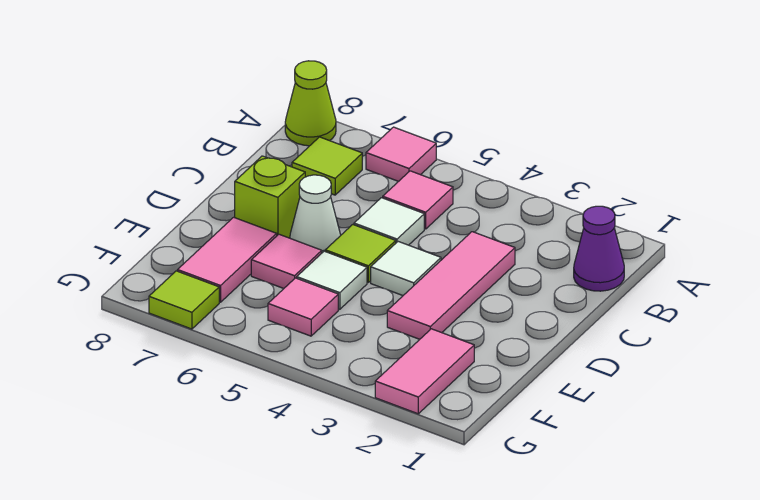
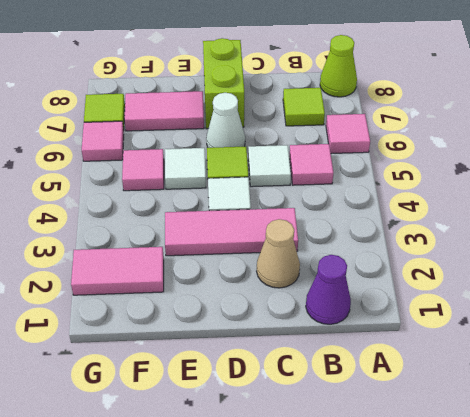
none -> tan 1x1 cone [257,219,300,288]
lime 1x1 brick [235,156,305,238] -> lime 1x2 brick [203,38,244,129]
pink 1x1 tile [251,234,322,288] -> pink 1x1 tile moved to [82,121,124,161]

